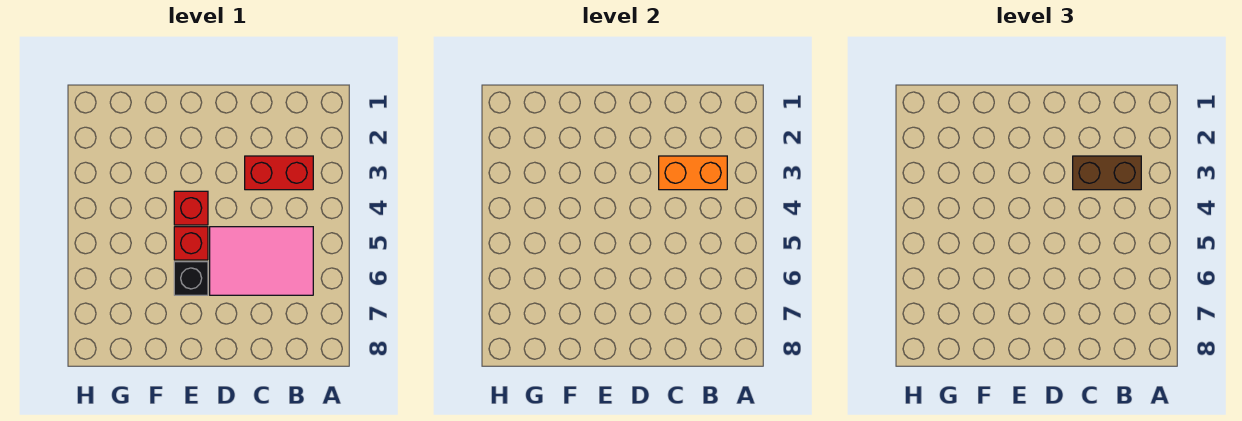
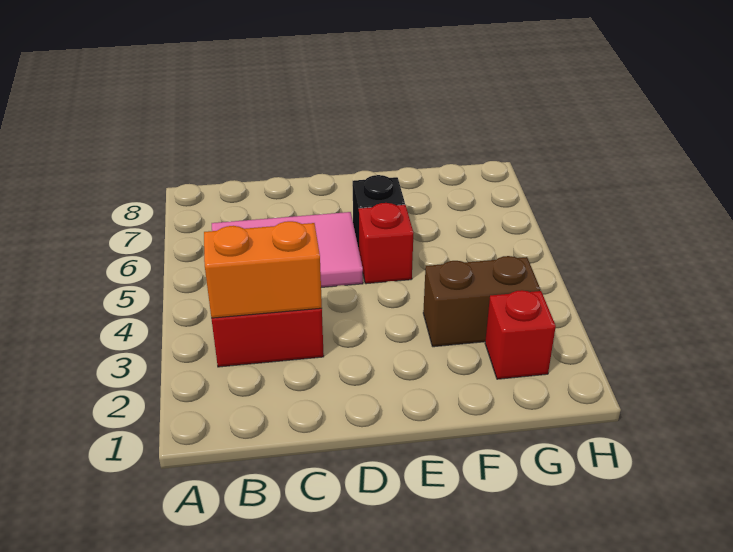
brown 1x2 brick [1073,156,1141,190] -> brown 1x2 brick moved to [423,256,540,347]
red 1x1 brick [174,191,208,225] -> red 1x1 brick moved to [485,290,556,379]

